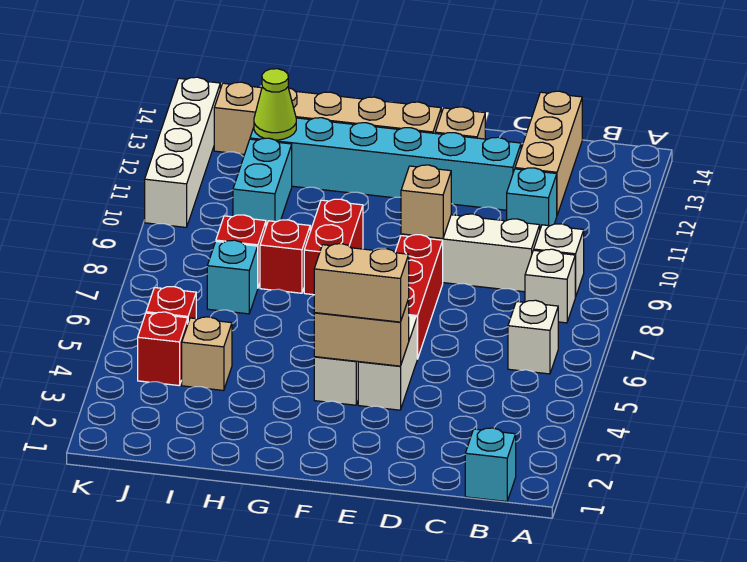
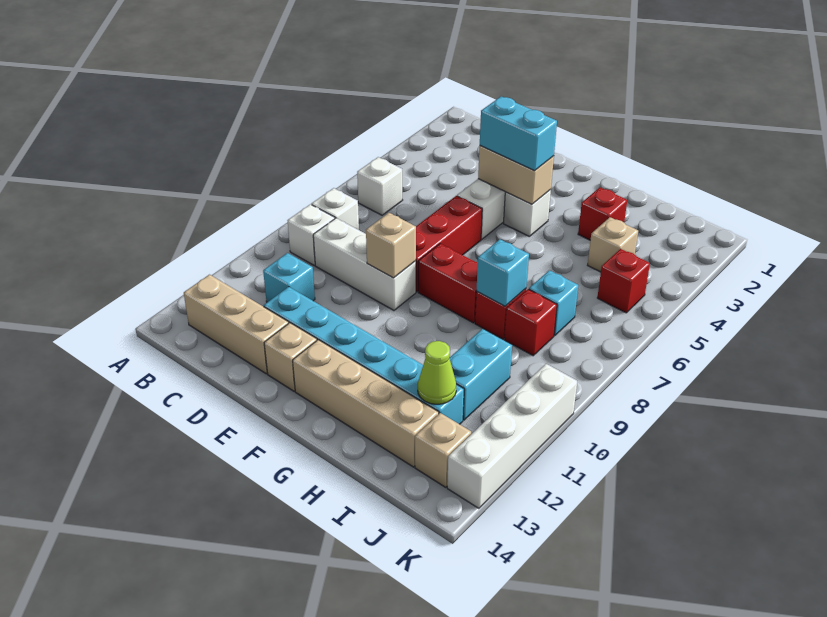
cyan 1x1 brick [465,428,516,502] -> cyan 1x1 brick moved to [476,239,529,306]
tan 1x3 brick [515,91,582,215] -> tan 1x3 brick turned to [184,275,289,374]
tan 1x2 brick [314,244,409,322] -> cyan 1x2 brick [480,96,557,171]
red 1x2 brick [304,199,363,295] -> red 1x2 brick turned to [418,244,478,323]
red 1x1 brick [138,312,188,385] -> red 1x1 brick moved to [578,187,627,240]

